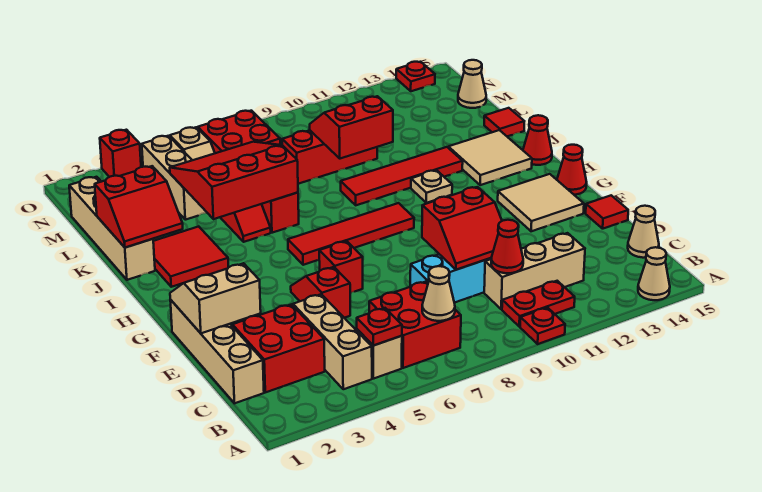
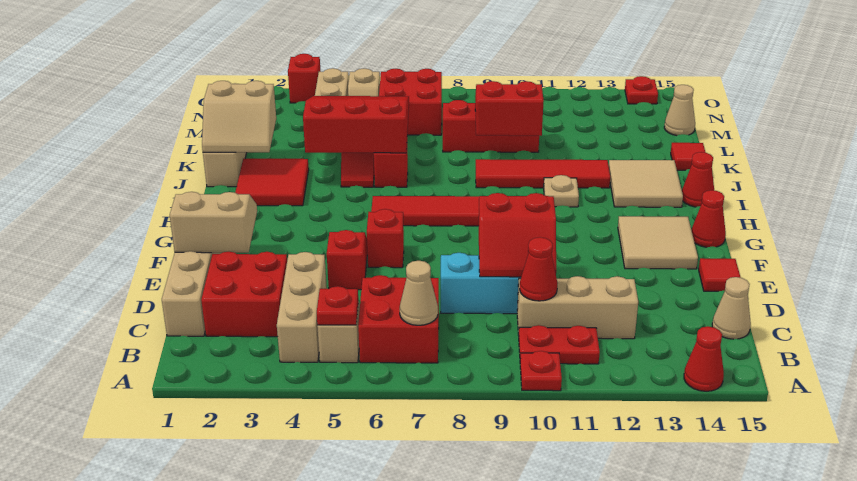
tan 1x1 cone [638,247,670,300] -> red 1x1 cone [684,326,724,391]
red 2x2 slope [95,166,183,248] -> tan 2x2 slope [202,81,276,152]

